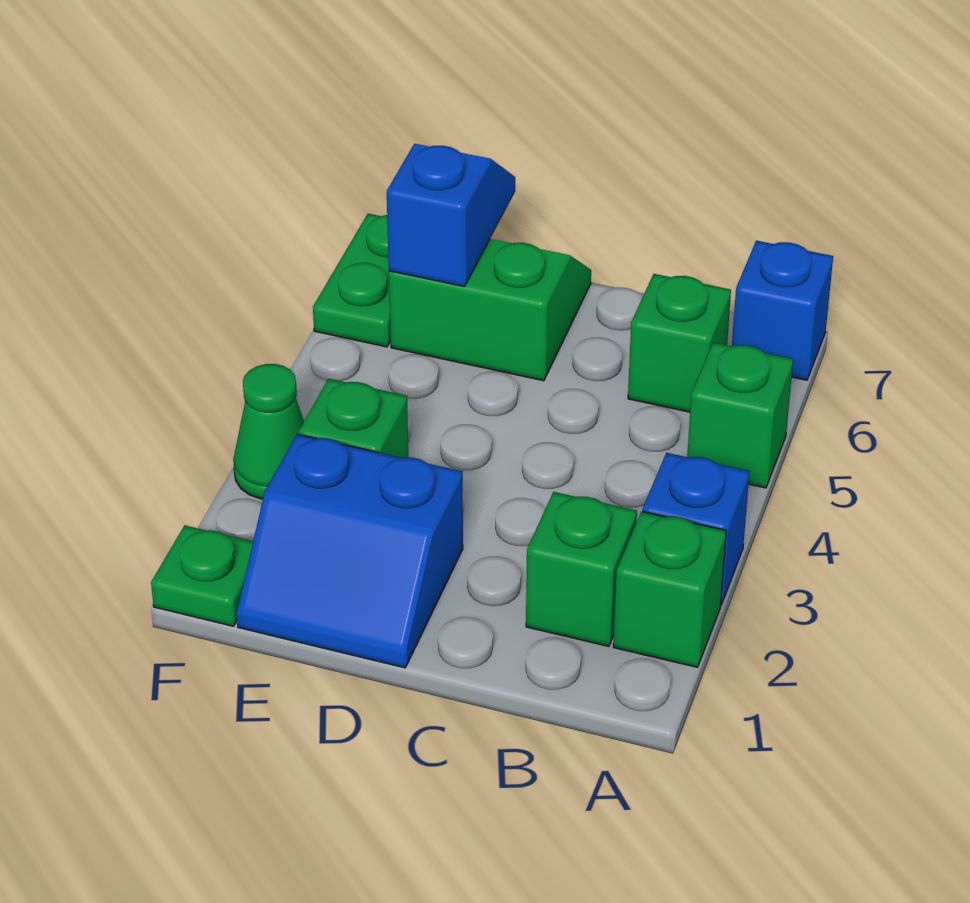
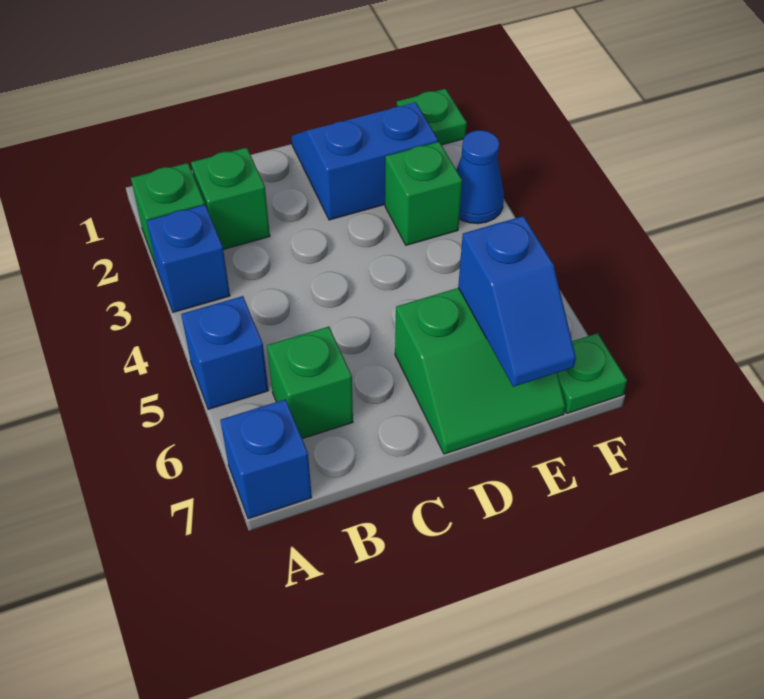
green 1x1 brick [687,342,793,488] -> blue 1x1 brick [181,296,268,409]
green 1x1 cone [233,364,304,499] -> blue 1x1 cone [457,130,504,224]
green 1x2 plate [313,214,391,347] -> green 1x1 plate [558,333,627,413]

